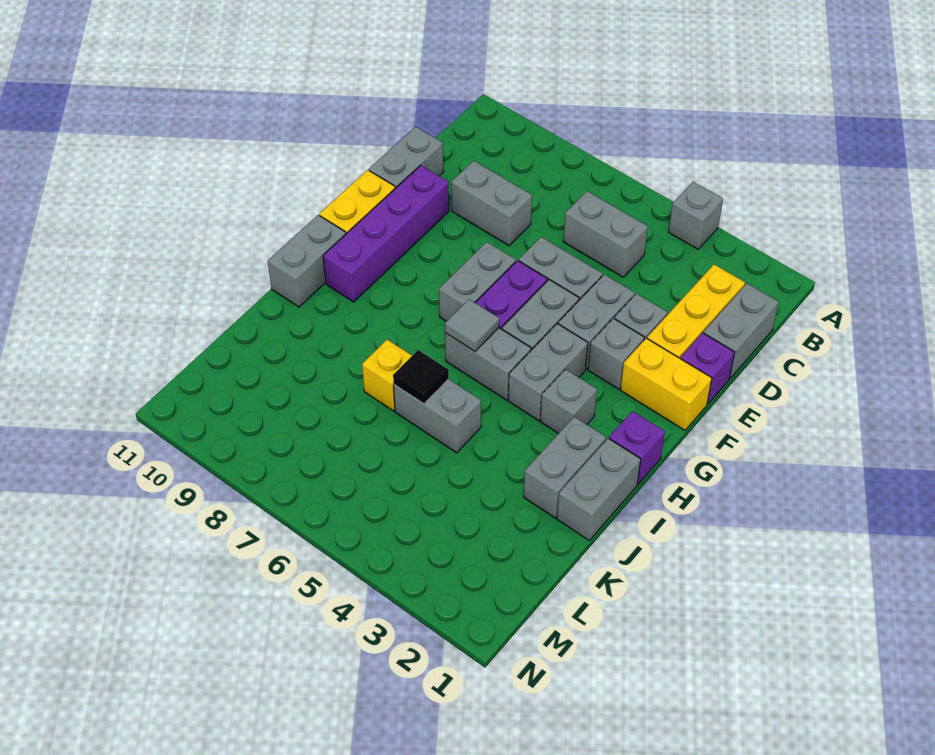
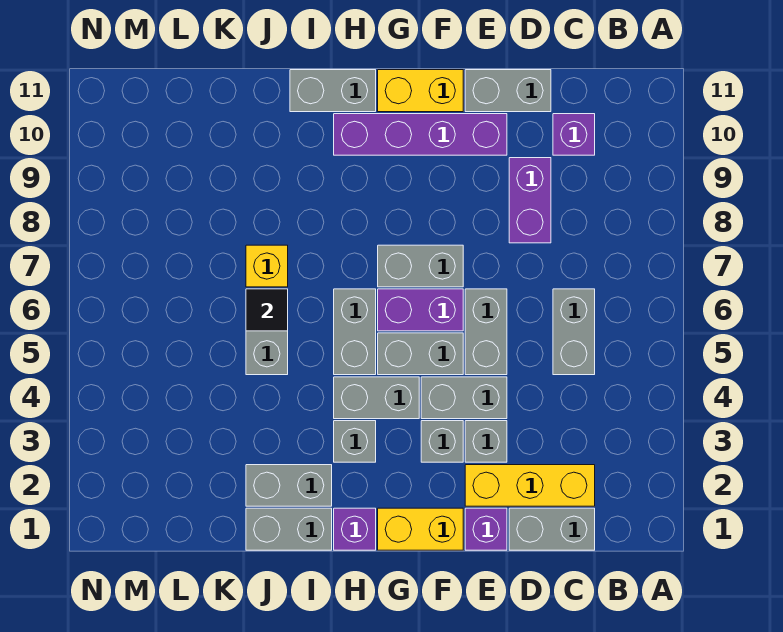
grey 1x1 brick [669,182,723,249] -> none
none -> purple 1x1 brick [553,114,595,155]
grey 1x2 brick [451,161,532,246] -> purple 1x2 brick [509,158,551,243]
yellow 1x2 brick [621,338,712,430] -> yellow 1x2 brick turned to [378,508,463,550]
grey 1x1 tile [445,299,499,352] -> none

